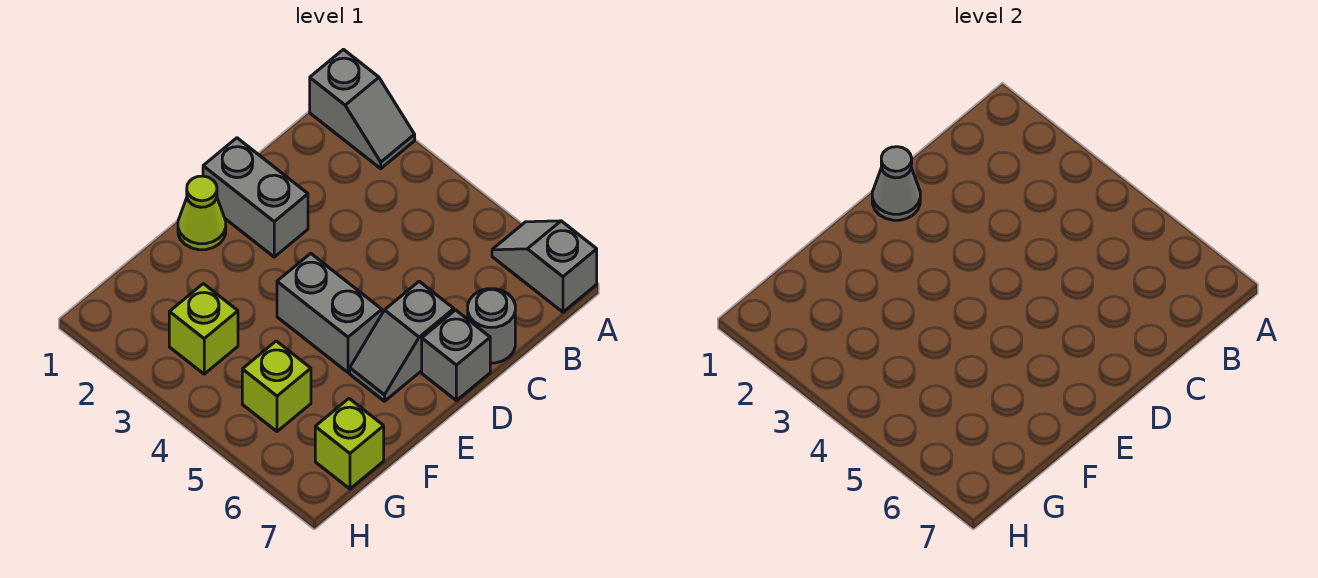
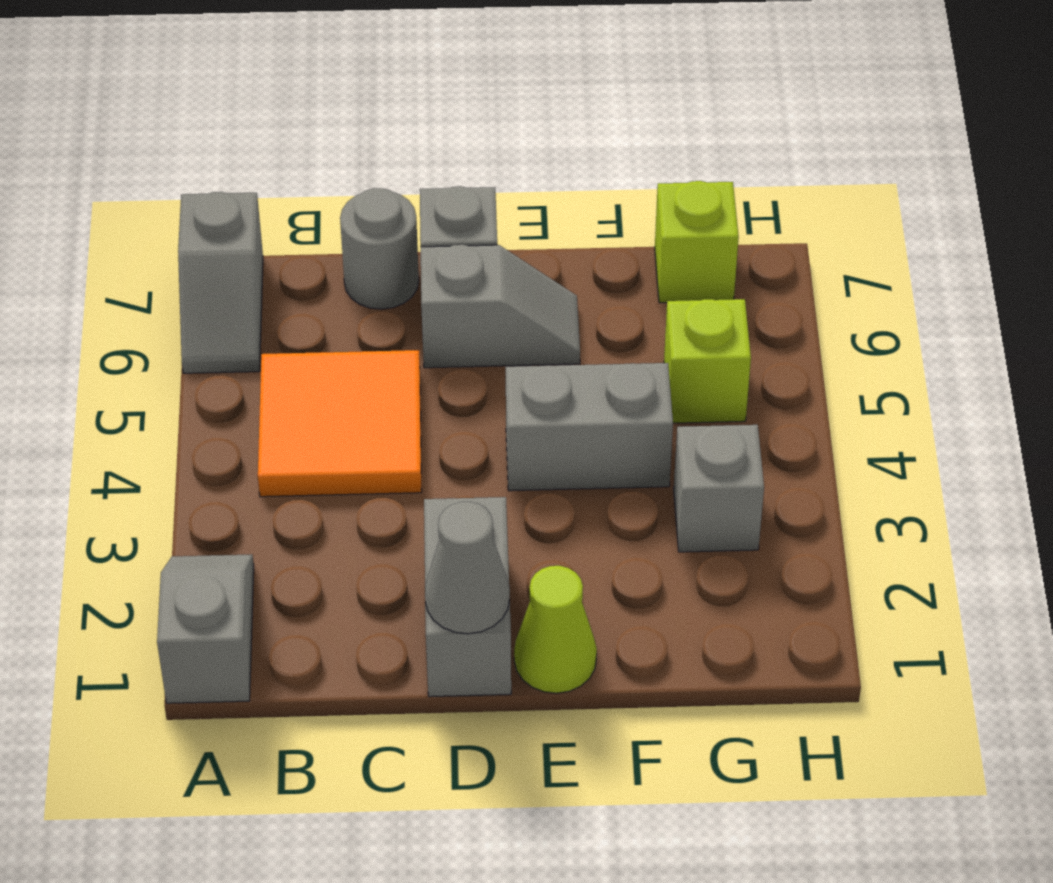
none -> orange 2x2 tile [258,350,422,497]
grey 1x2 brick [277,253,382,373] -> grey 1x2 brick turned to [506,363,673,491]
lime 1x1 brick [169,284,238,374] -> grey 1x1 brick [674,425,764,552]

